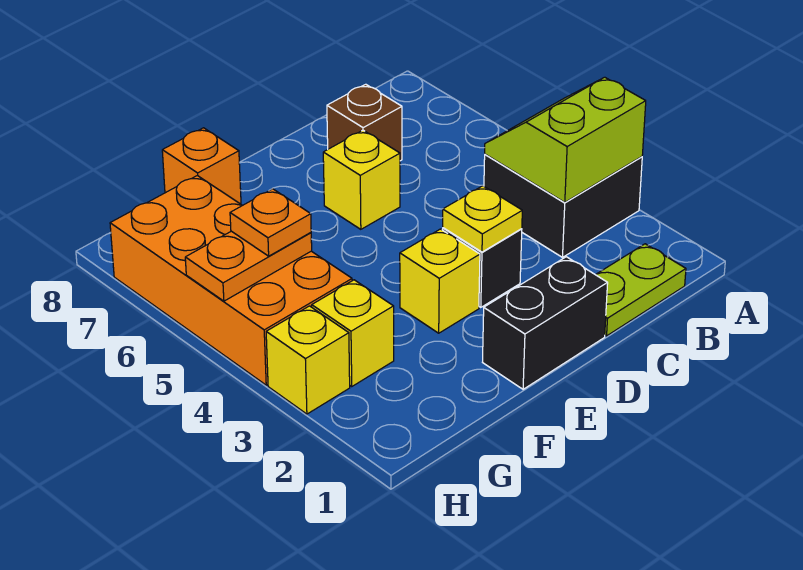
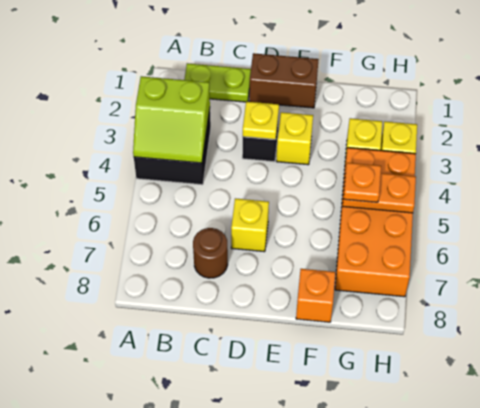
brown 1x1 brick [327,84,402,161] -> brown 1x1 round brick [193,228,228,278]
black 1x2 brick [483,257,608,389] -> brown 1x2 brick [249,53,319,108]

